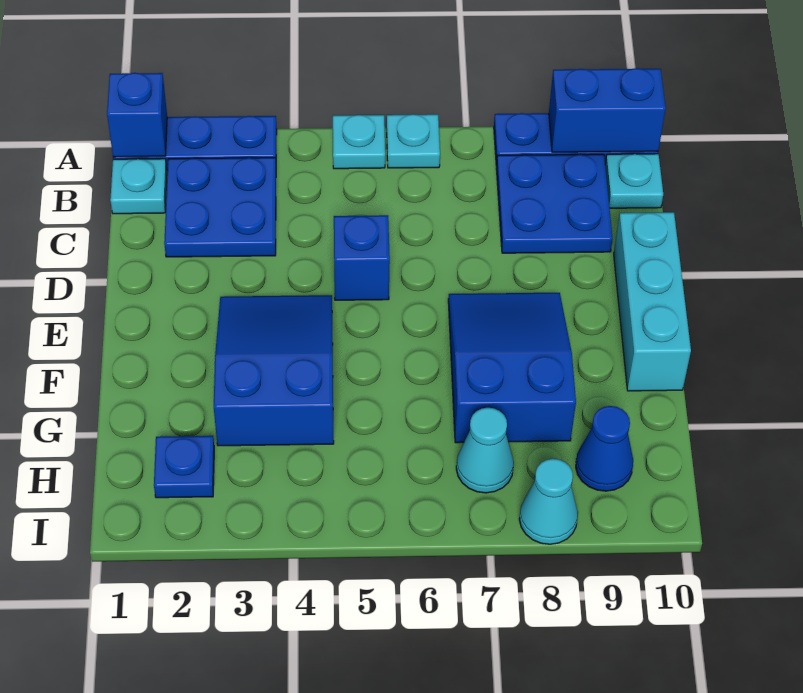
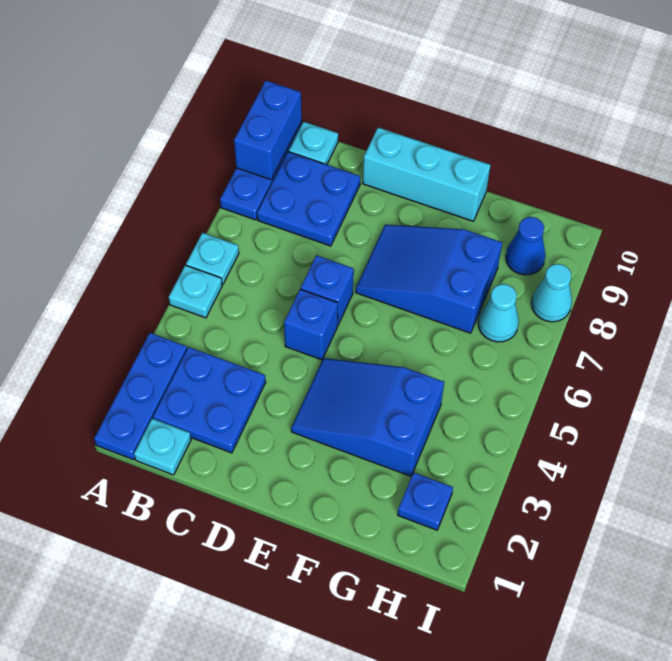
blue 1x1 brick [107,73,167,157] -> blue 1x1 brick moved to [301,255,354,325]

